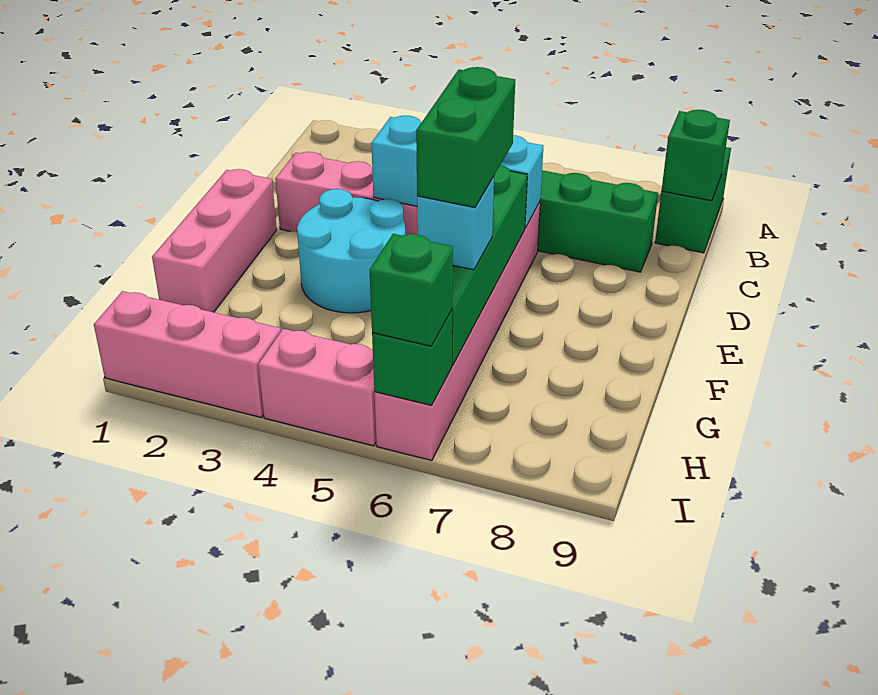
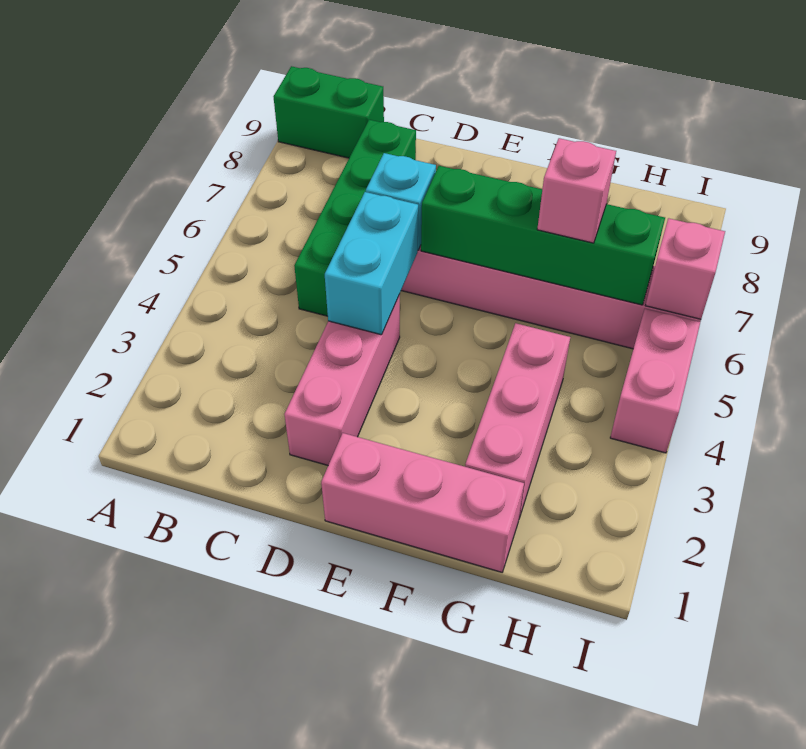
green 1x1 brick [662,110,730,201] -> none
cyan 2x2 round brick [297,189,405,313] -> none
green 1x2 brick [416,67,515,207] -> none
cyan 1x1 brick [417,177,494,270] -> pink 1x1 brick [537,138,616,243]
pink 1x3 brick [94,291,281,418] -> pink 1x3 brick moved to [465,323,570,518]
green 1x1 brick [372,310,452,405] -> pink 1x1 brick [645,218,725,319]
green 1x1 brick [370,234,453,346] -> none

